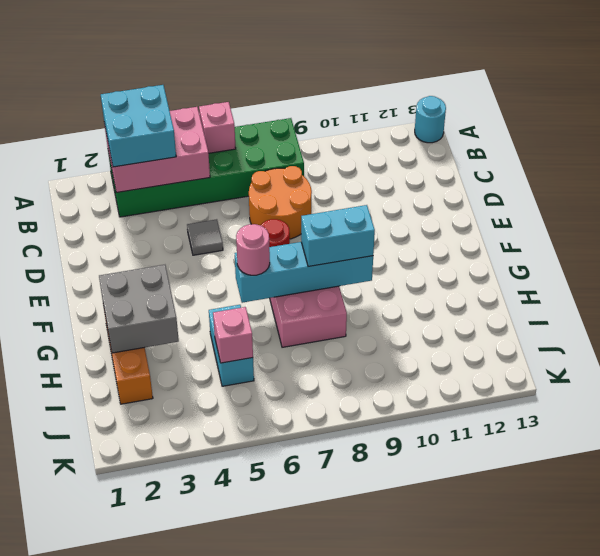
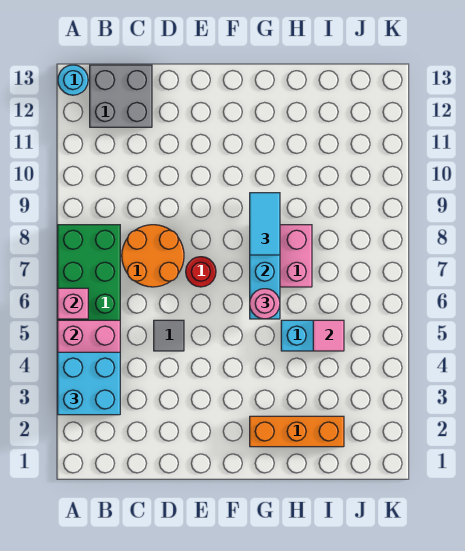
grey 2x2 brick [99,265,179,353] -> grey 2x2 brick moved to [90,65,152,127]
cyan 1x2 brick [301,205,375,267] -> cyan 1x2 tile [250,193,280,255]
pink 1x1 brick [213,307,253,363] -> pink 1x1 tile [313,320,344,351]

